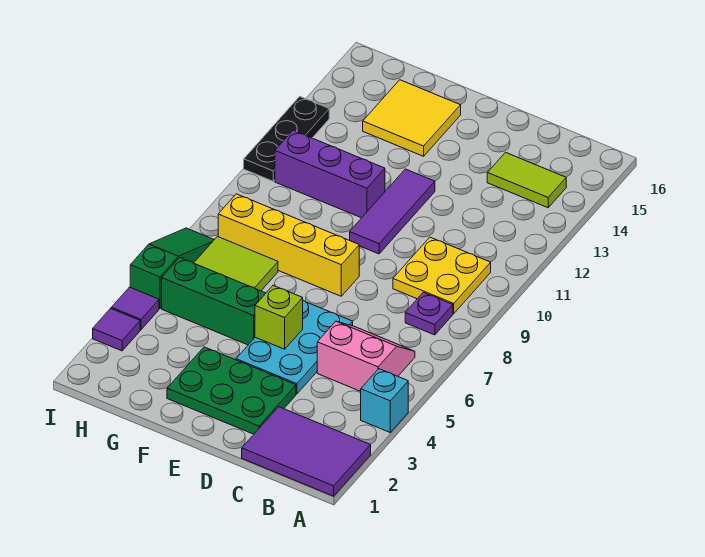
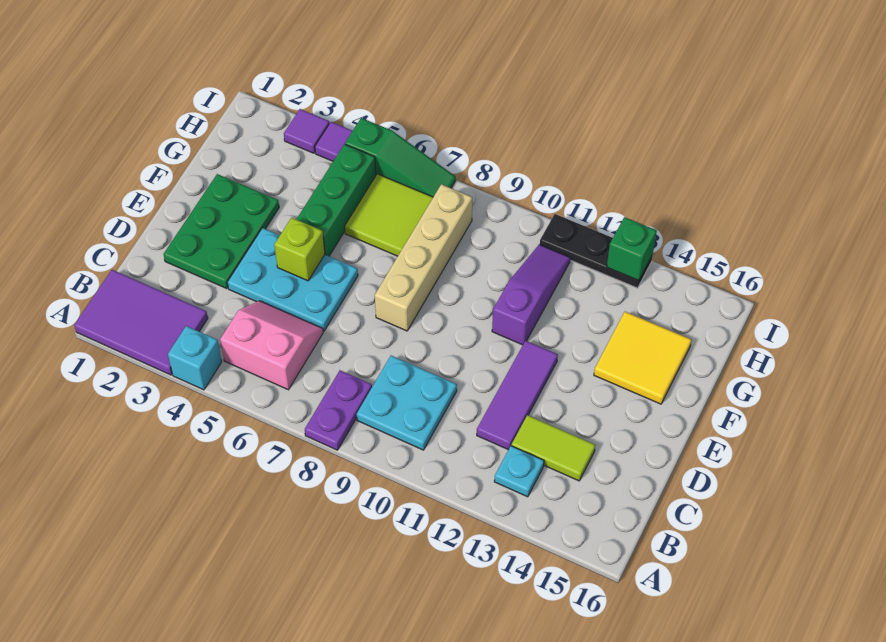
purple 2x3 tile [242,407,371,496] -> purple 2x3 tile turned to [74,270,208,375]
pink 2x2 slope [317,321,415,391] -> pink 2x2 slope turned to [220,301,323,390]
purple 1x1 plate [405,292,453,335] -> purple 1x2 plate [305,370,372,450]
yellow 2x2 plate [393,237,491,314] -> cyan 2x2 plate [357,356,457,450]
none -> cyan 1x1 plate [494,446,544,497]
lime 1x2 tile [487,152,566,208] -> lime 1x2 tile turned to [511,415,595,481]
yellow 1x4 brick [218,194,359,296] -> tan 1x4 brick [375,184,472,331]
purple 1x3 tile [350,169,435,254] -> purple 1x3 tile turned to [477,341,558,450]
purple 1x3 brick [275,130,385,218] -> purple 1x3 slope [492,244,570,345]
none -> green 1x1 brick [607,217,657,281]

